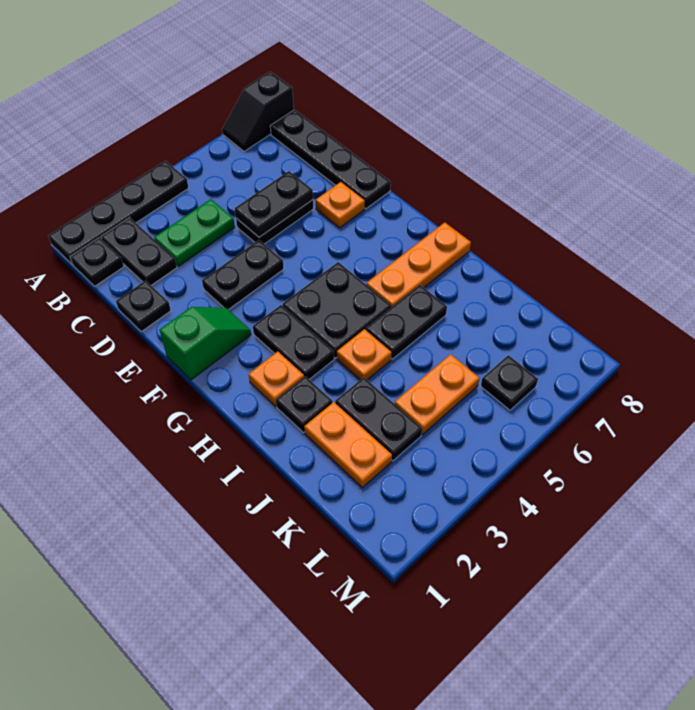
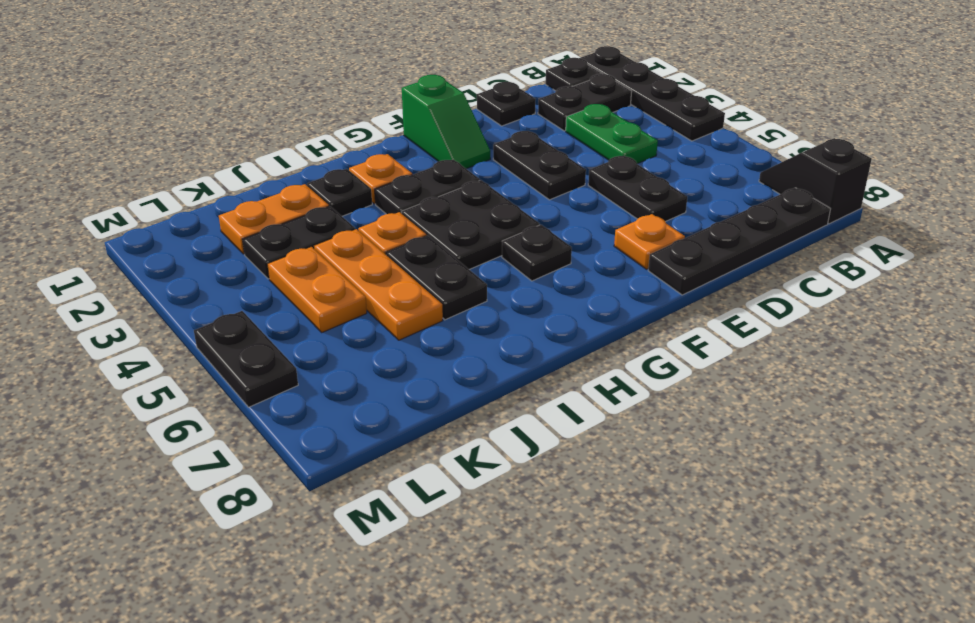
black 1x2 plate [235,171,313,237] -> black 1x2 plate moved to [194,311,298,407]
orange 1x3 plate [366,222,471,307] -> orange 1x3 plate moved to [314,229,443,340]
black 1x1 plate [481,355,538,410] -> black 1x1 plate moved to [502,225,572,281]

